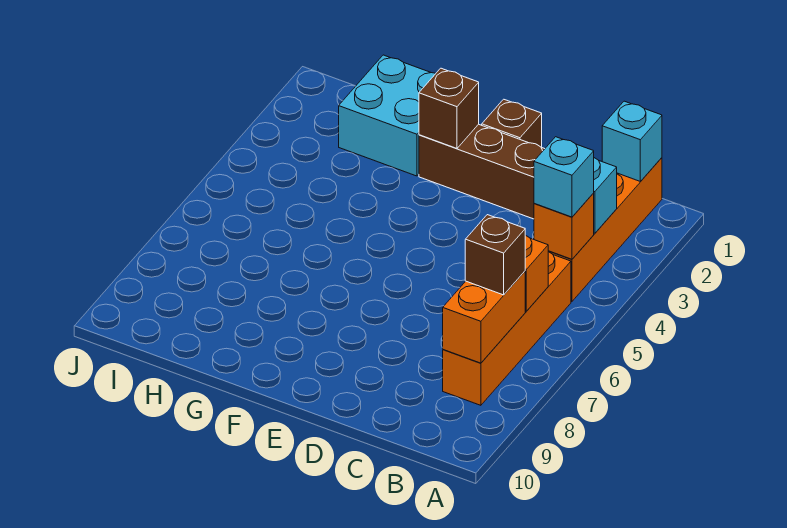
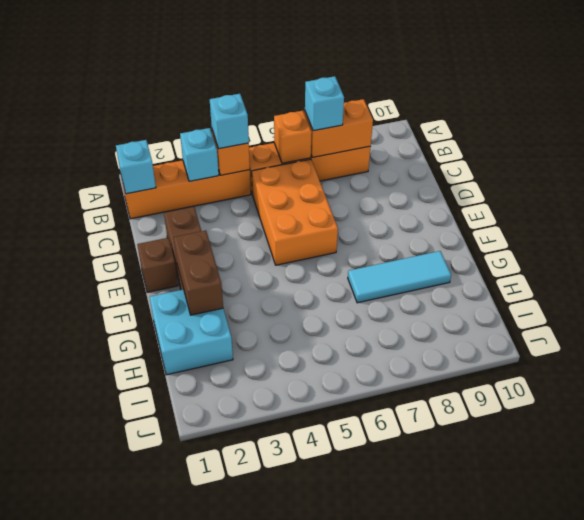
brown 1x1 brick [465,215,525,295] -> cyan 1x1 brick [305,76,344,131]
none -> orange 2x3 brick [252,159,338,265]
brown 1x1 brick [419,68,479,148] -> brown 1x2 brick [174,230,223,315]
none -> cyan 1x3 tile [348,251,451,303]

